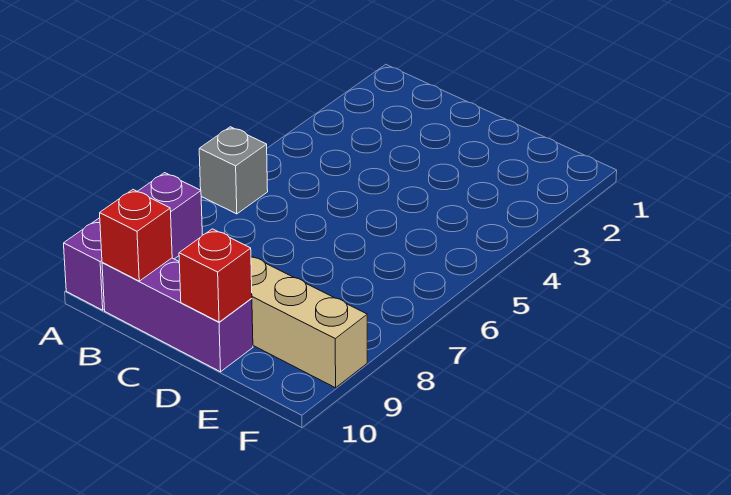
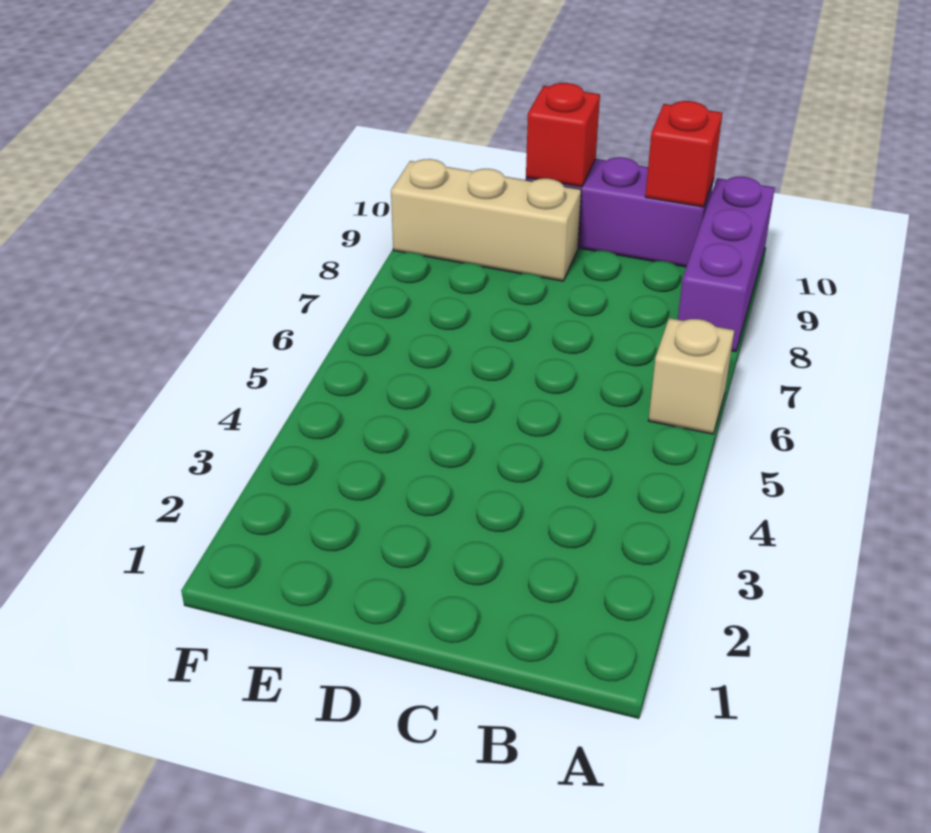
grey 1x1 brick [199,127,268,214] -> tan 1x1 brick [648,318,734,434]

